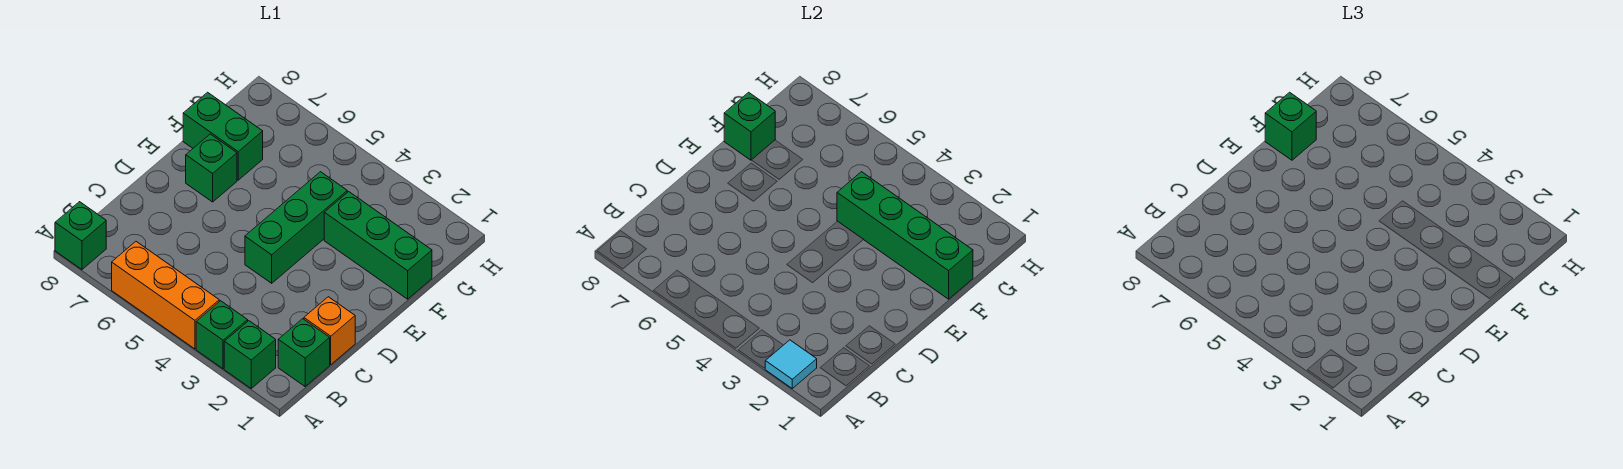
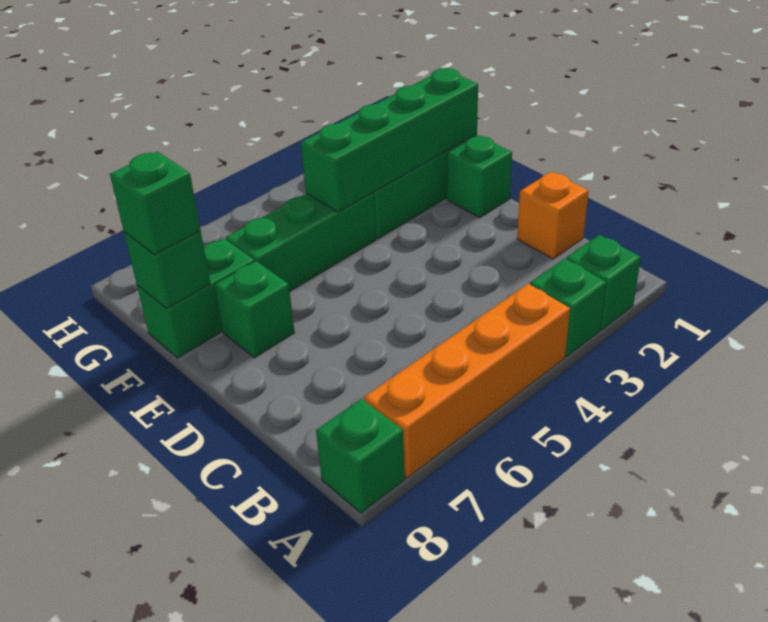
cyan 1x1 tile [765,340,817,388] -> none
orange 1x3 brick [112,242,219,349] -> orange 1x4 brick [364,284,570,478]
green 1x1 brick [278,319,330,386] -> green 1x1 brick moved to [447,135,512,218]
green 1x3 brick [245,172,347,283] -> green 1x3 brick turned to [226,193,376,291]

